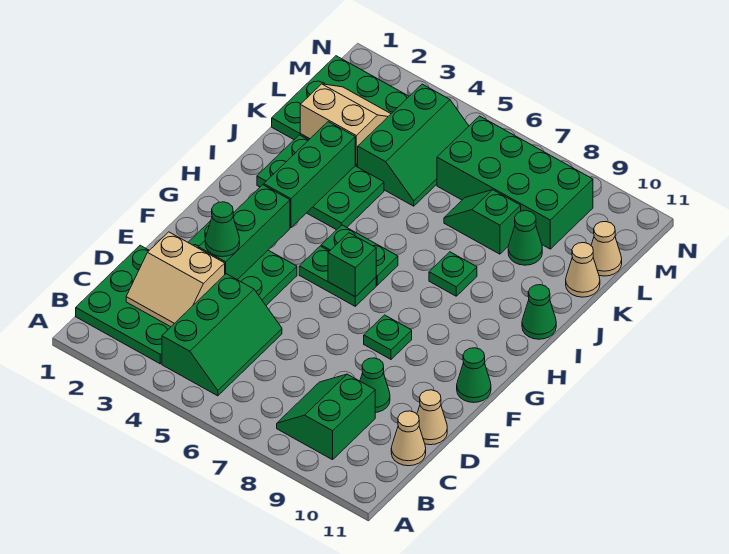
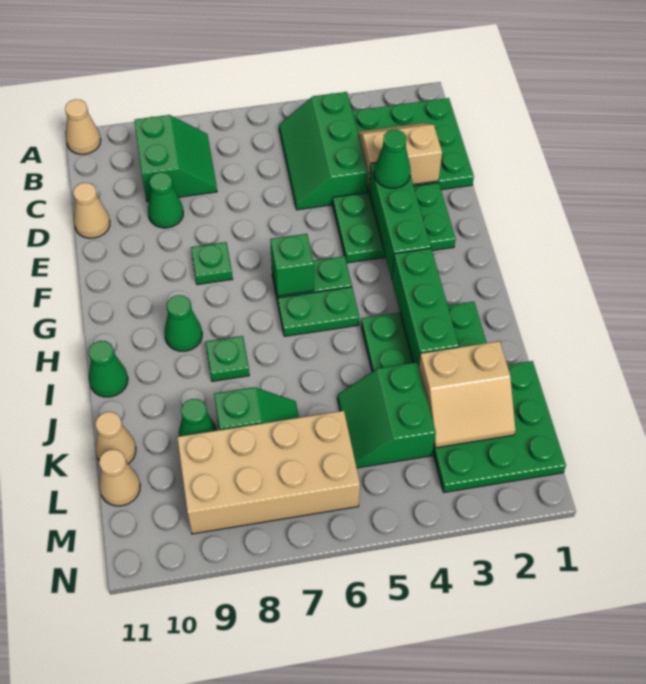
tan 1x1 cone [391,411,426,466] -> tan 1x1 cone moved to [65,99,101,154]
green 1x1 cone [457,348,491,403] -> green 1x1 cone moved to [164,295,202,351]
green 2x3 slope [358,84,469,206] -> green 2x2 slope [337,362,436,468]
green 2x4 brick [437,116,593,249] -> tan 2x4 brick [177,411,360,534]

